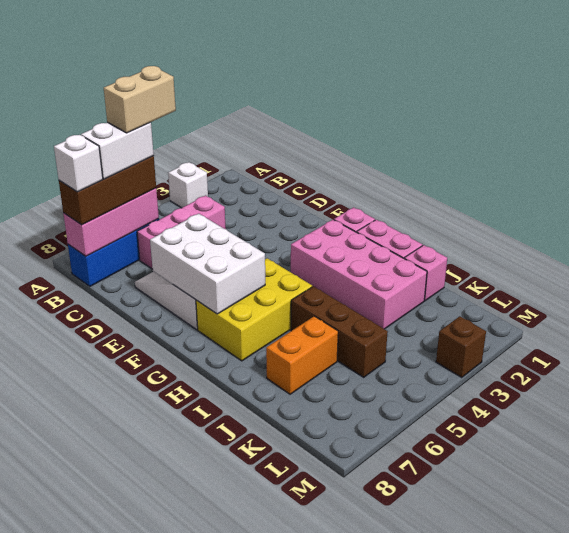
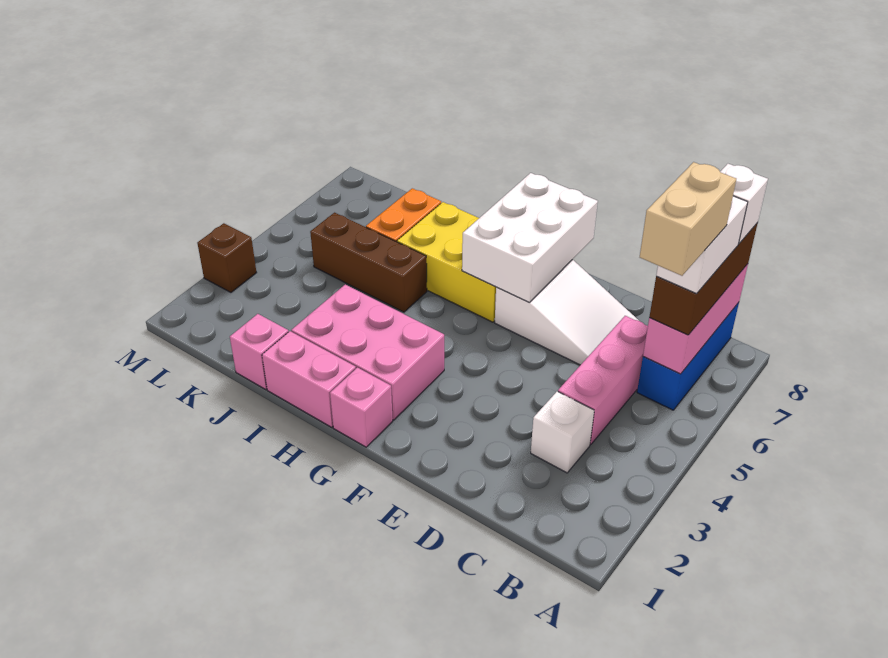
white 1x1 brick [168,162,208,208] -> white 1x1 brick moved to [531,391,594,473]
white 2x3 brick [150,214,265,314] -> white 2x3 brick turned to [462,173,598,302]
pink 2x4 brick [291,220,427,329] -> pink 2x3 brick [291,285,444,420]
yellow 2x3 brick [196,258,312,361] -> yellow 2x3 brick turned to [397,202,496,322]

